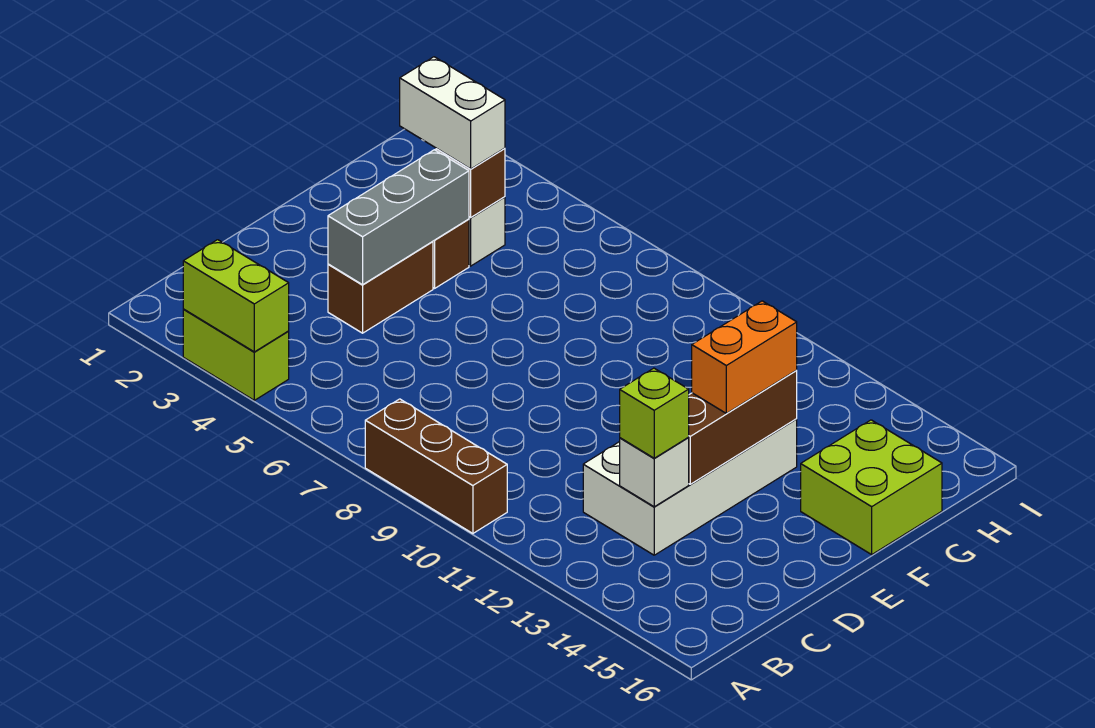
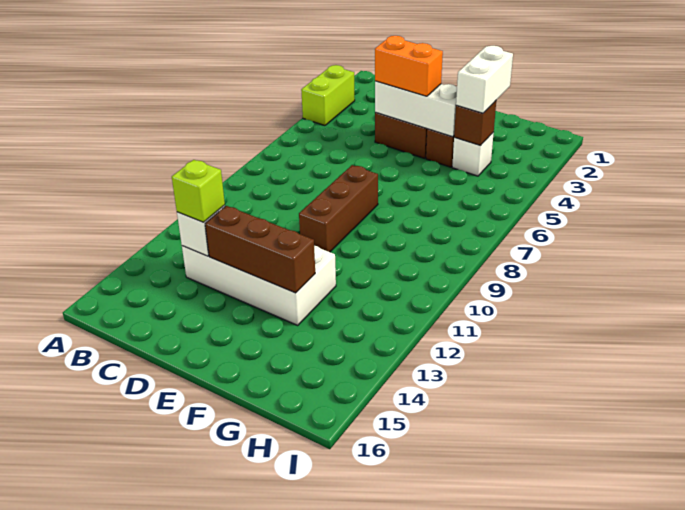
lime 1x2 brick [183,240,289,352] -> none
brown 1x3 brick [365,399,507,533] -> brown 1x3 brick moved to [299,165,378,252]
grey 1x3 brick [328,150,469,285] -> white 1x3 brick [375,81,457,137]
orange 1x2 brick [692,301,797,413] -> orange 1x2 brick moved to [375,36,443,96]
lime 2x2 brick [801,420,942,554] -> none

